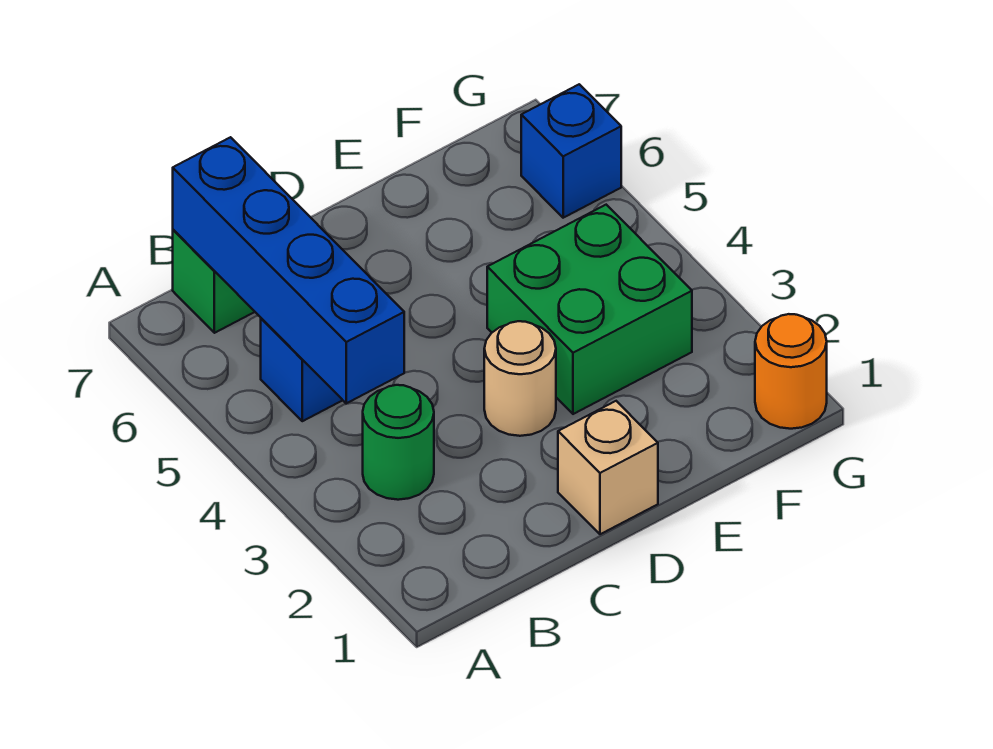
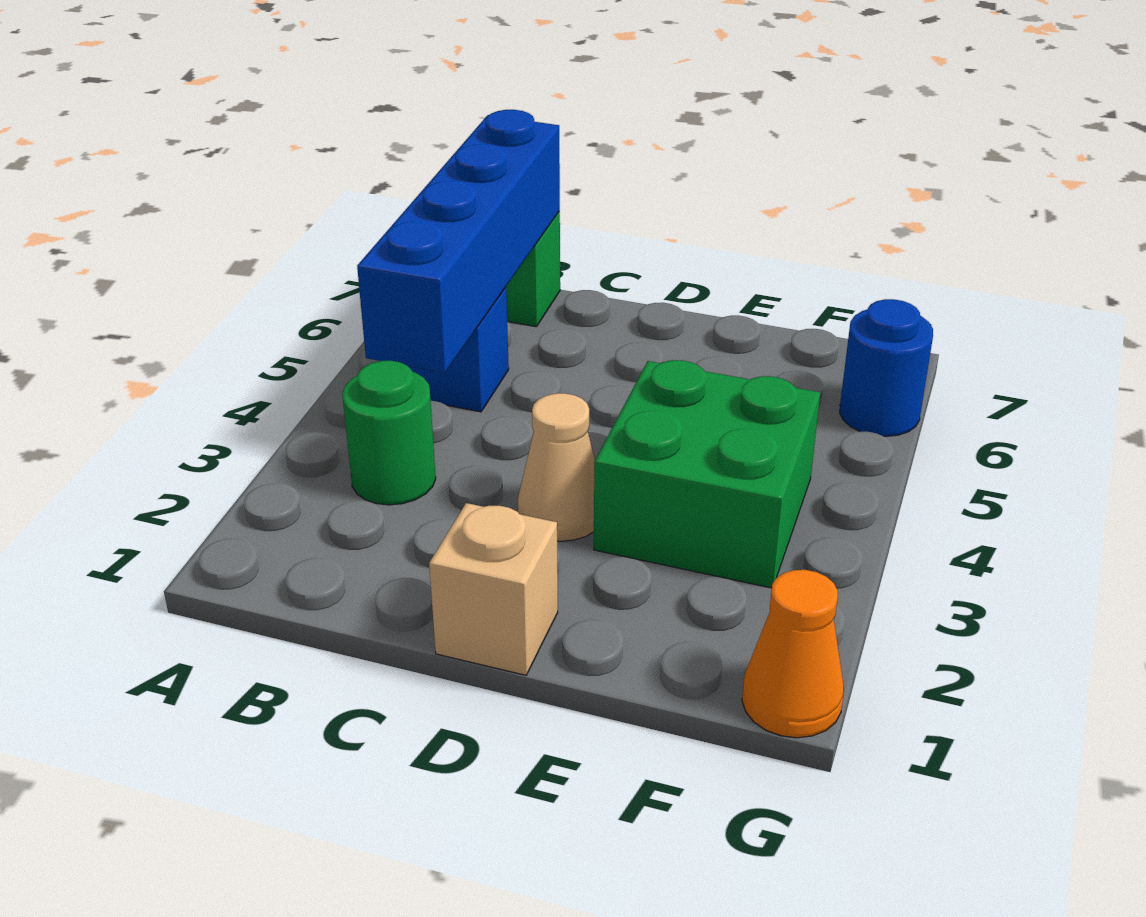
tan 1x1 round brick [484,321,556,436] -> tan 1x1 cone [518,393,595,541]
orange 1x1 round brick [755,314,827,429] -> orange 1x1 cone [742,570,844,738]
blue 1x1 brick [521,84,621,218] -> blue 1x1 round brick [840,299,933,436]

